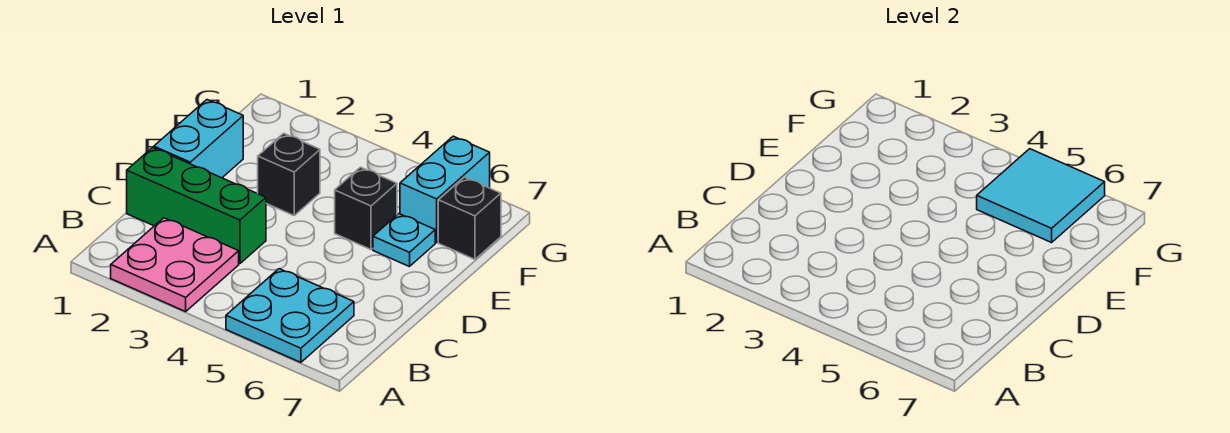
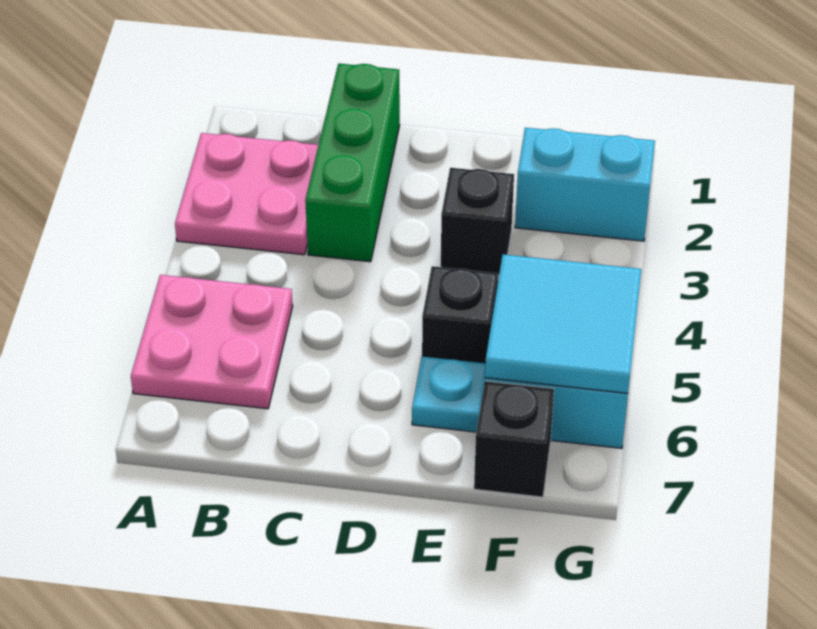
cyan 2x2 plate [226,269,354,362] -> pink 2x2 plate [131,275,293,409]
cyan 1x2 brick [154,100,243,178] -> cyan 1x2 brick moved to [515,128,655,241]

